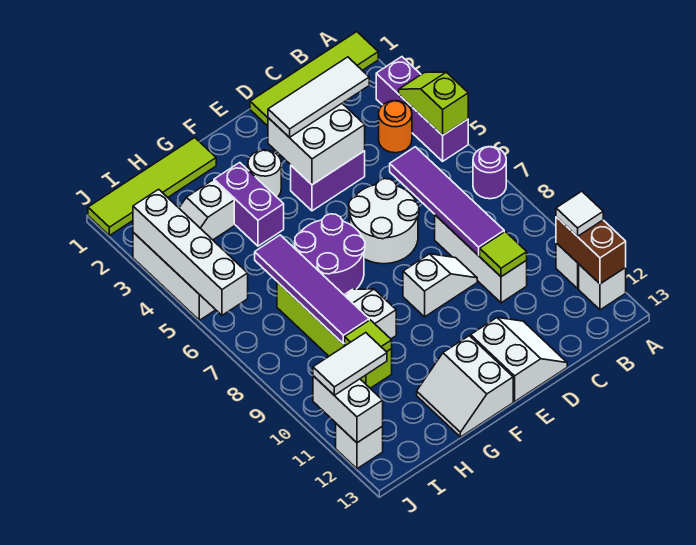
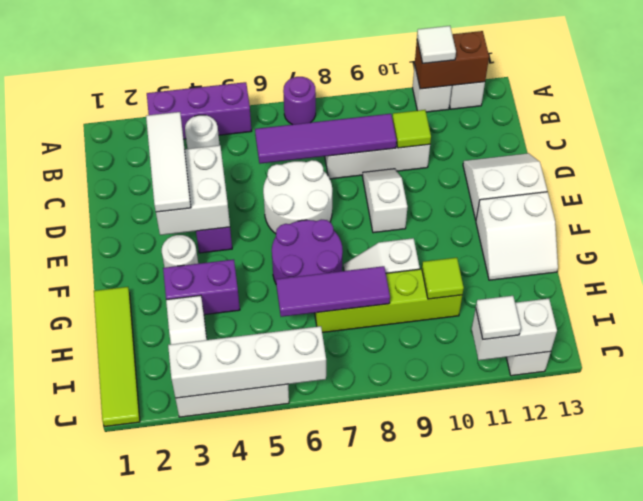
lime 1x4 tile [250,32,378,126] -> none
lime 1x2 slope [399,72,468,135] -> none
orange 1x1 round brick [379,101,412,153] -> white 1x1 round brick [185,115,220,149]
purple 1x4 tile [255,235,369,344] -> purple 1x3 tile [276,266,390,317]
white 1x2 tile [313,333,387,395] -> white 1x1 tile [476,296,521,339]

